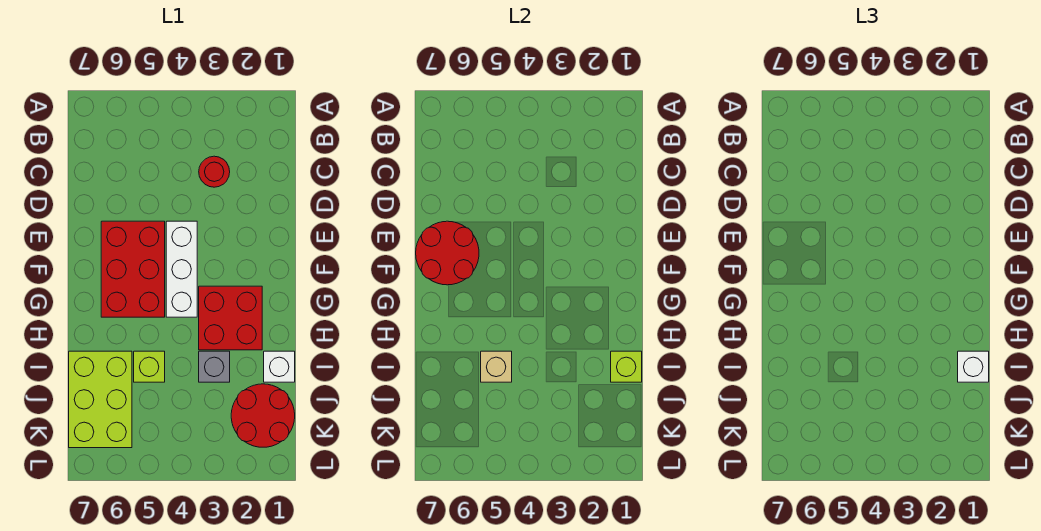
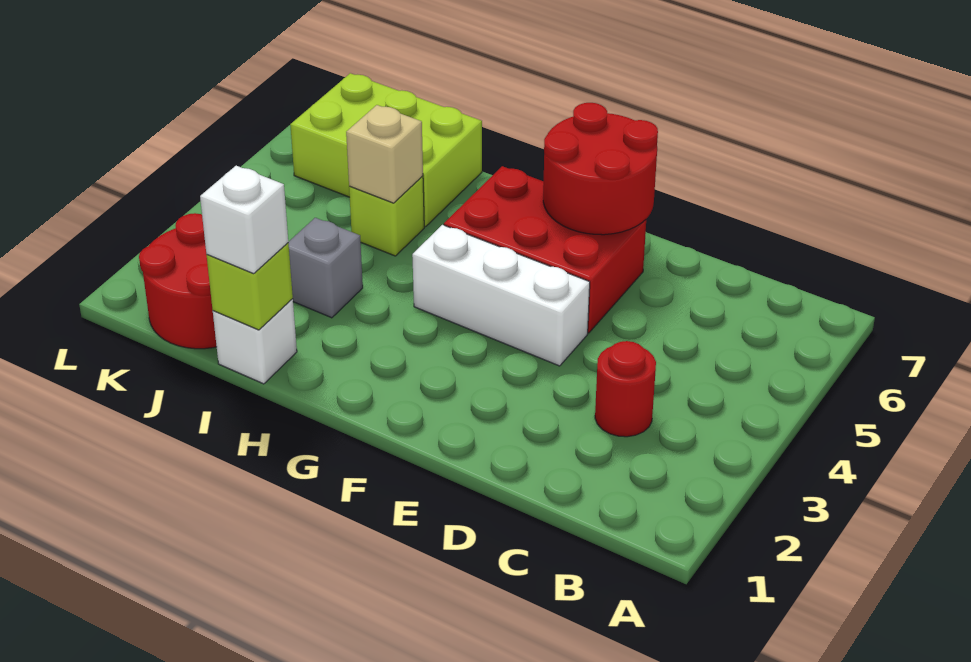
red 2x2 brick [199,286,262,350] -> none

